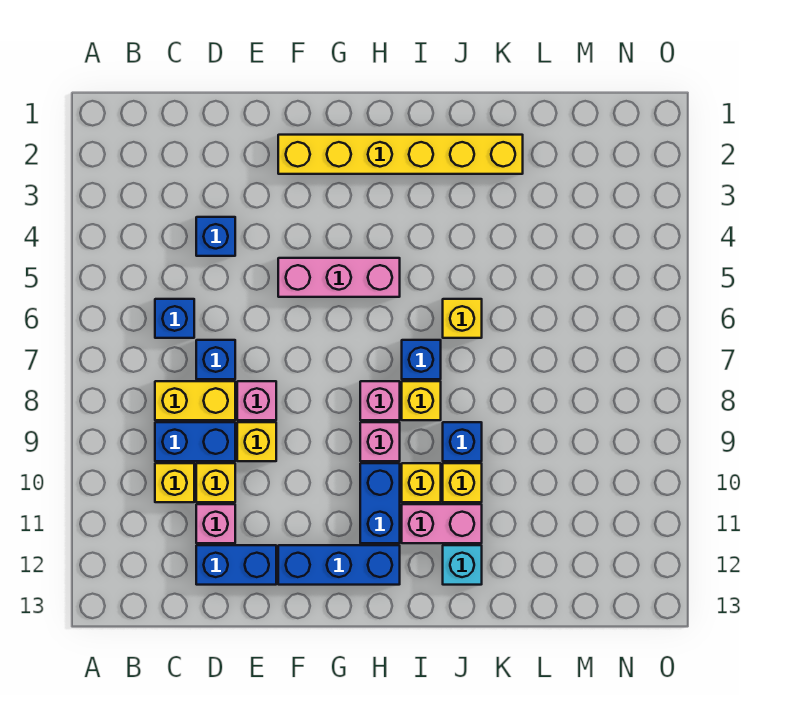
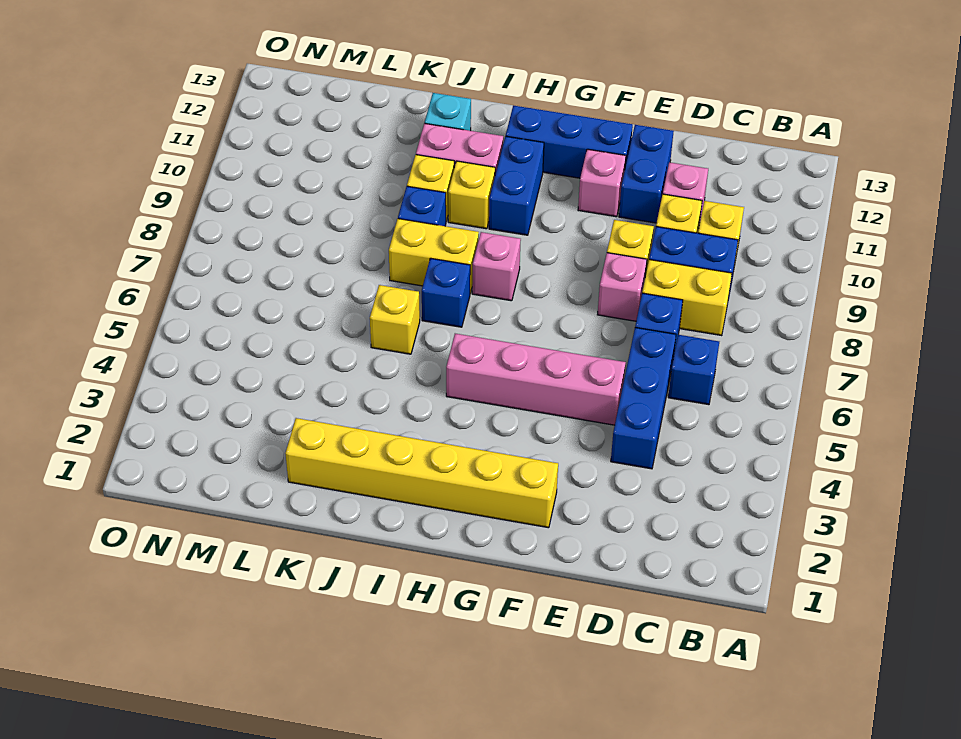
blue 1x1 brick [196,217,235,256] -> blue 1x3 brick [611,328,676,469]
blue 1x2 brick [196,545,276,585] -> blue 1x2 brick turned to [619,125,674,223]
pink 1x3 brick [278,258,400,297] -> pink 1x4 brick [446,334,626,425]
pink 1x1 brick [360,422,400,461] -> pink 1x1 brick moved to [578,149,626,217]
yellow 1x1 brick [402,381,441,420] -> yellow 1x2 brick [389,219,479,293]

